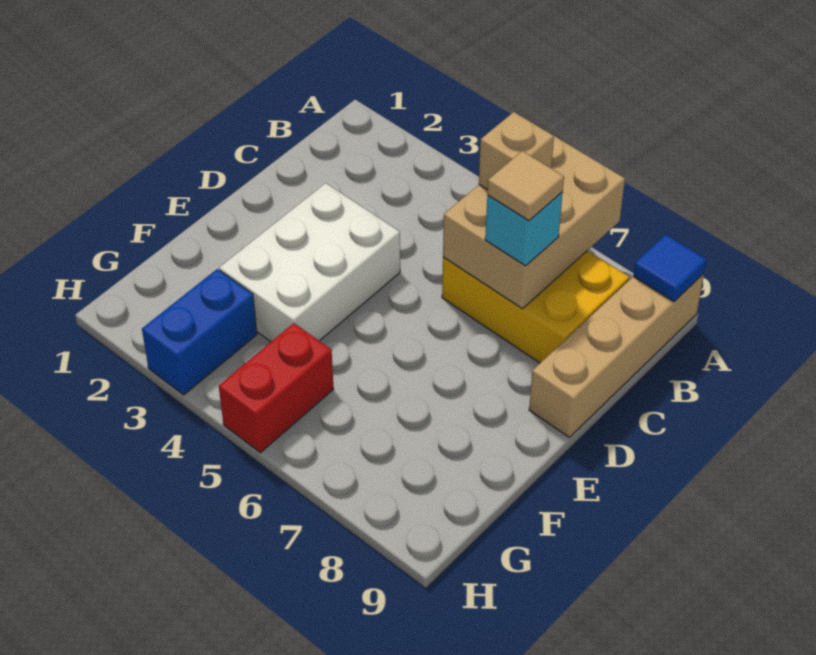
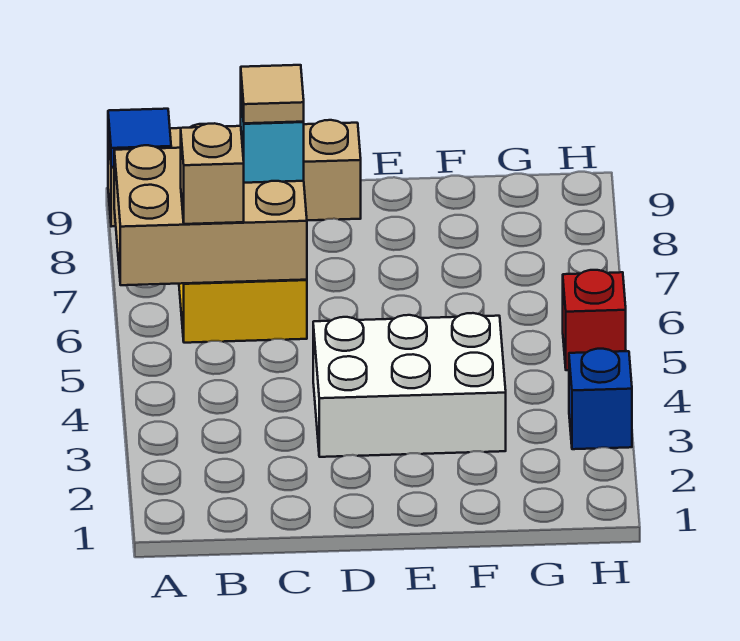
blue 1x2 brick [142,269,257,395] -> blue 1x1 brick [569,349,632,449]
red 1x2 brick [219,323,333,453] -> red 1x1 brick [563,270,626,370]

